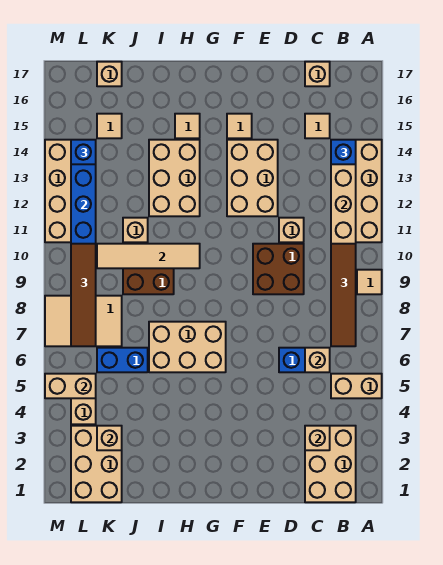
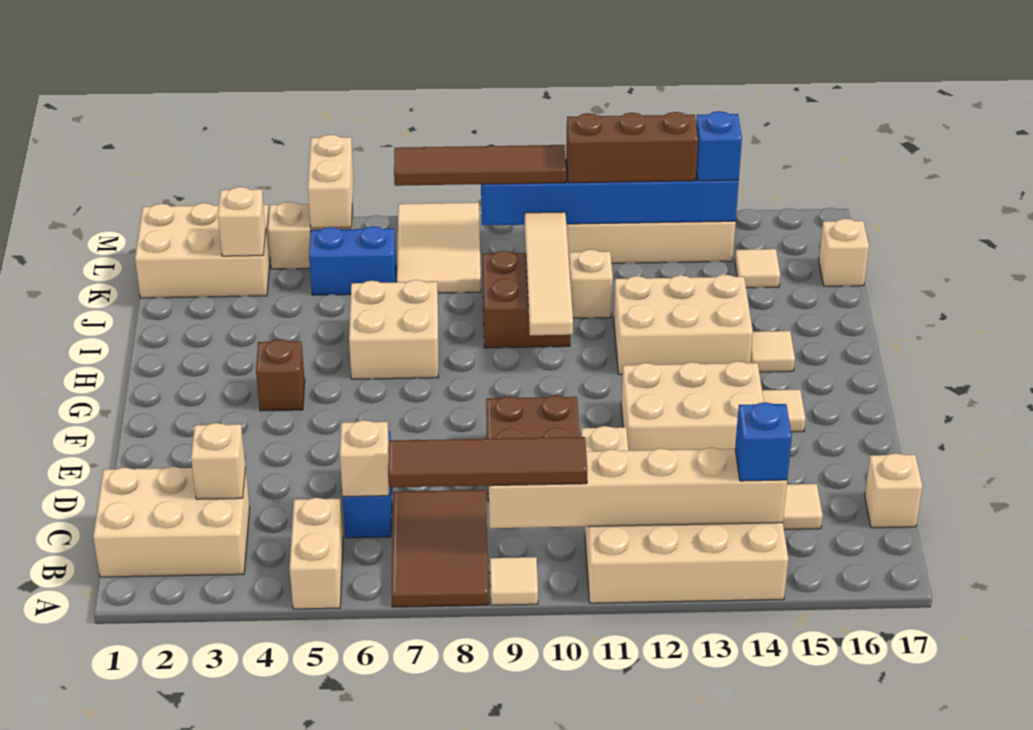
none -> brown 2x3 tile [392,490,489,607]
none -> brown 1x1 brick [256,340,305,411]
tan 2x3 brick [149,322,226,372] -> tan 2x2 brick [349,280,438,379]
blue 1x2 brick [97,348,148,372] -> blue 1x2 brick turned to [309,226,396,295]
none -> brown 1x3 brick [566,112,698,183]

